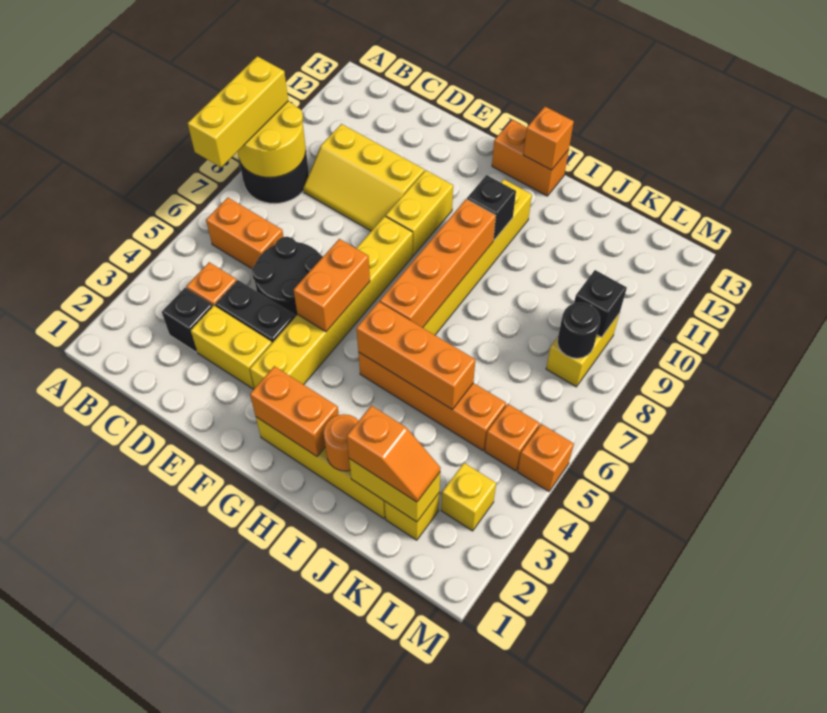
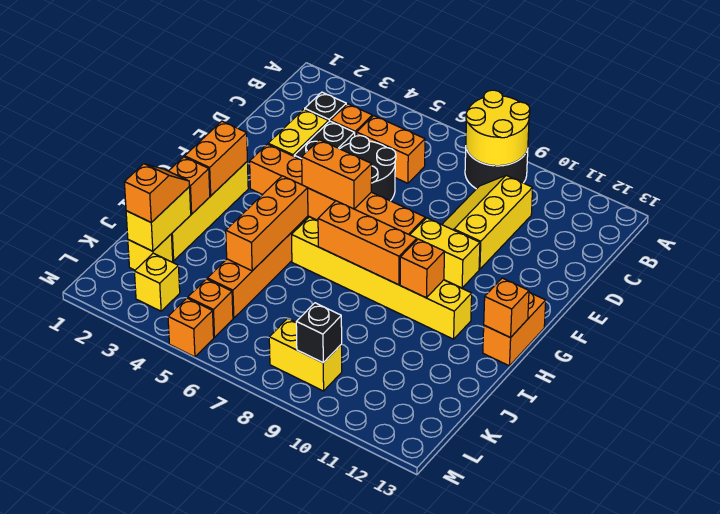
yellow 1x3 brick [188,56,288,167] -> none
orange 1x2 brick [206,198,283,269] -> orange 1x2 brick turned to [357,116,425,183]
yellow 1x6 brick [250,216,413,388] -> orange 1x6 brick [250,144,425,235]
orange 1x4 brick [380,199,496,328] -> orange 1x3 brick [318,201,417,285]
black 1x1 brick [467,175,516,240] -> orange 1x1 brick [400,239,445,298]
orange 1x1 round brick [323,414,359,471] -> orange 1x1 brick [169,157,210,214]
orange 1x2 slope [347,405,441,502] -> orange 1x2 slope turned to [124,164,189,222]
black 1x1 round brick [557,303,600,358] -> none

